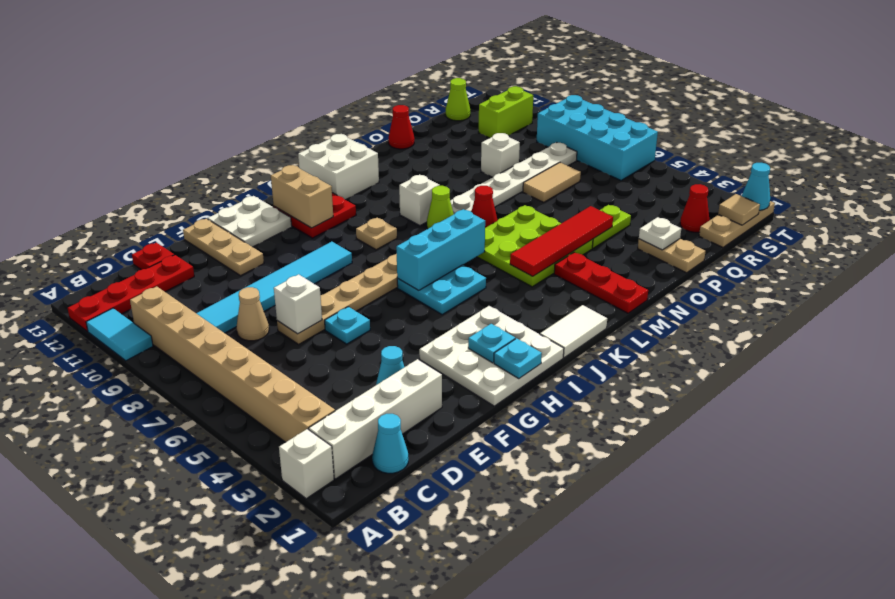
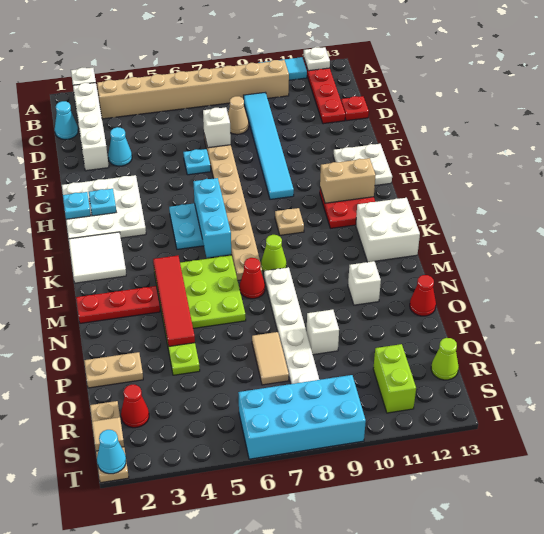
tan 1x3 plate [183,219,264,276] -> none
white 1x2 tile [540,305,607,357] -> white 2x2 tile [69,232,126,283]
white 1x1 brick [399,175,440,225] -> white 1x1 brick moved to [348,261,381,305]
white 1x1 plate [639,217,681,250] -> white 1x1 plate moved to [304,47,330,71]

